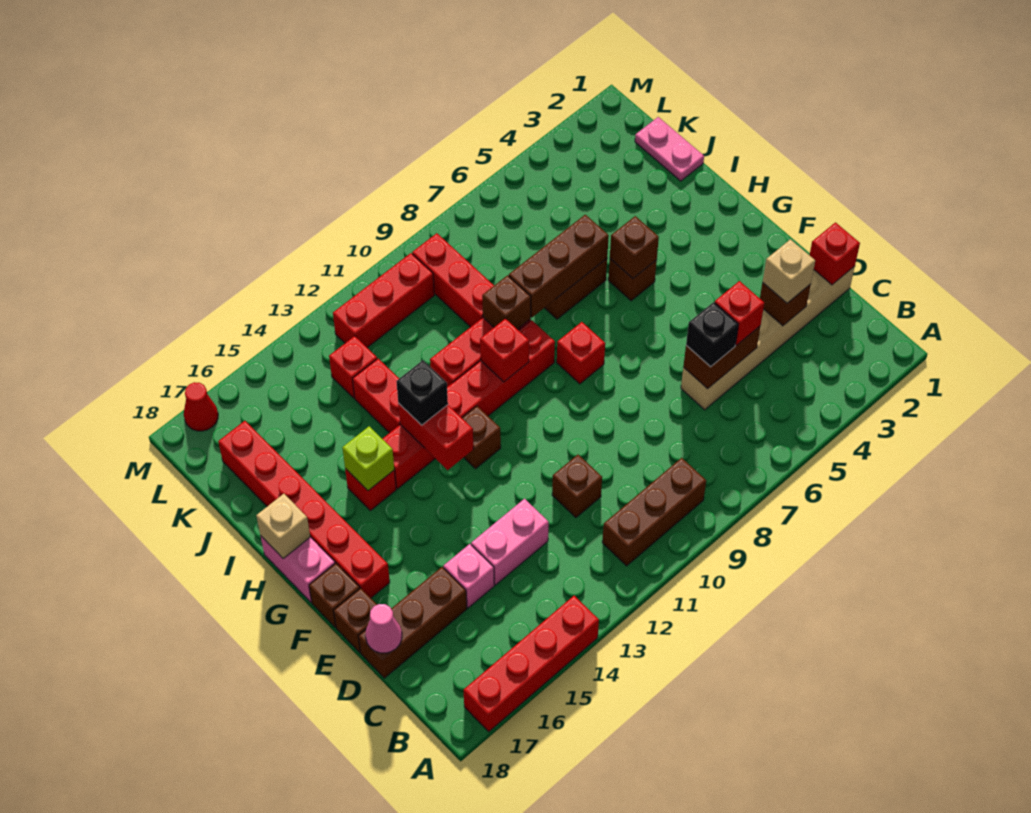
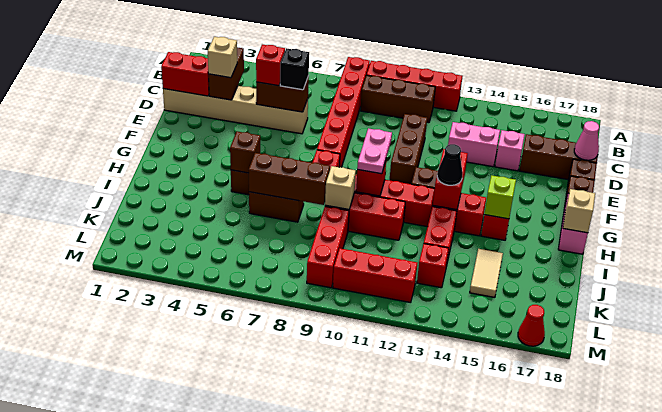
red 1x4 brick [464,596,599,732] -> red 1x4 brick moved to [367,61,462,111]
red 1x1 brick [810,223,860,285] -> red 1x2 brick [161,52,209,96]
brown 1x1 brick [760,283,811,326] -> brown 1x2 brick [209,47,244,100]
brown 1x1 brick [552,455,602,517] -> brown 1x3 brick [390,114,427,184]
red 1x6 brick [218,421,390,598] -> red 1x6 brick moved to [317,57,370,167]
black 1x1 brick [396,360,448,425] -> black 1x1 cone [437,144,463,185]
brown 1x1 brick [482,275,531,329] -> tan 1x1 brick [325,166,356,209]
pink 1x2 plate [635,117,704,181] -> pink 1x2 plate moved to [357,128,392,174]
none -> tan 1x2 tile [470,249,503,297]

